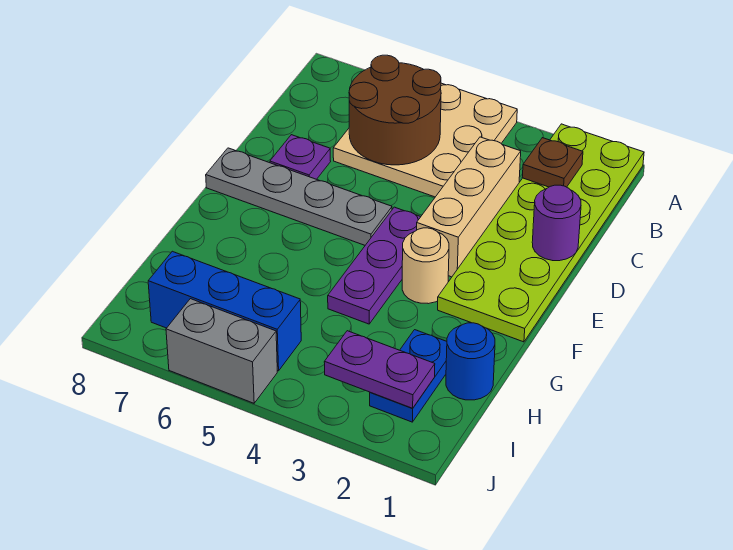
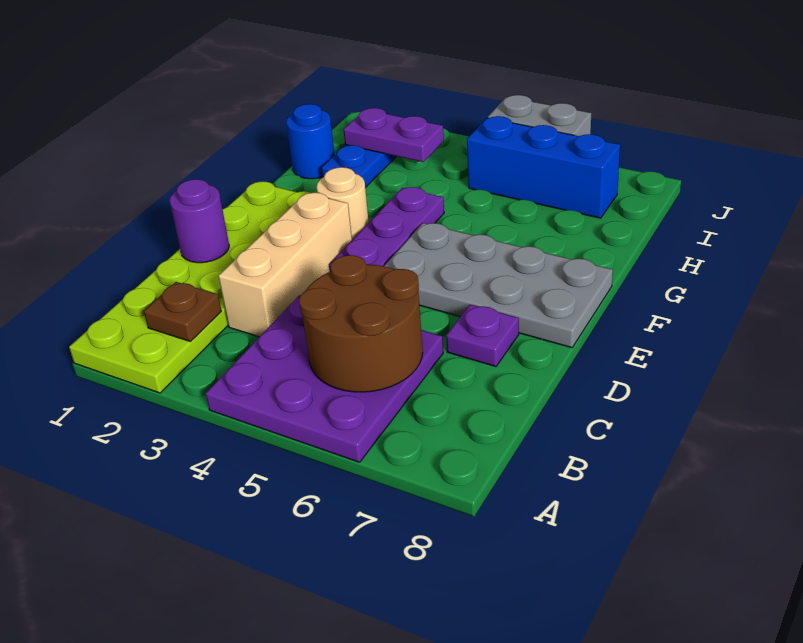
tan 3x3 plate [333,83,517,197] -> purple 3x3 plate [206,295,443,462]
grey 1x4 plate [206,148,392,245] -> grey 2x4 plate [385,223,613,348]

